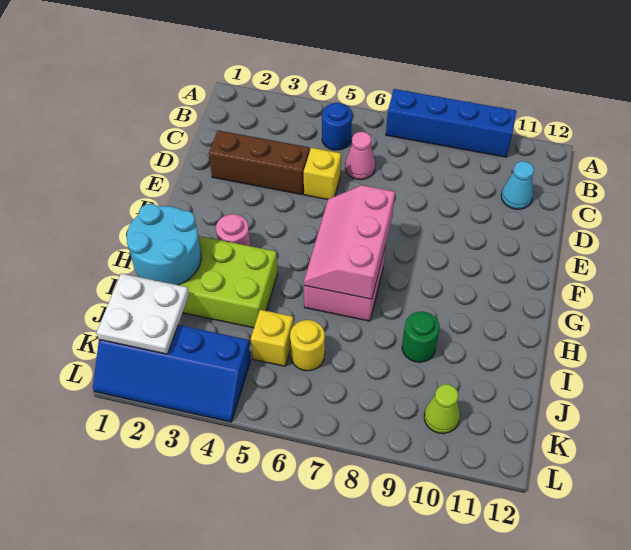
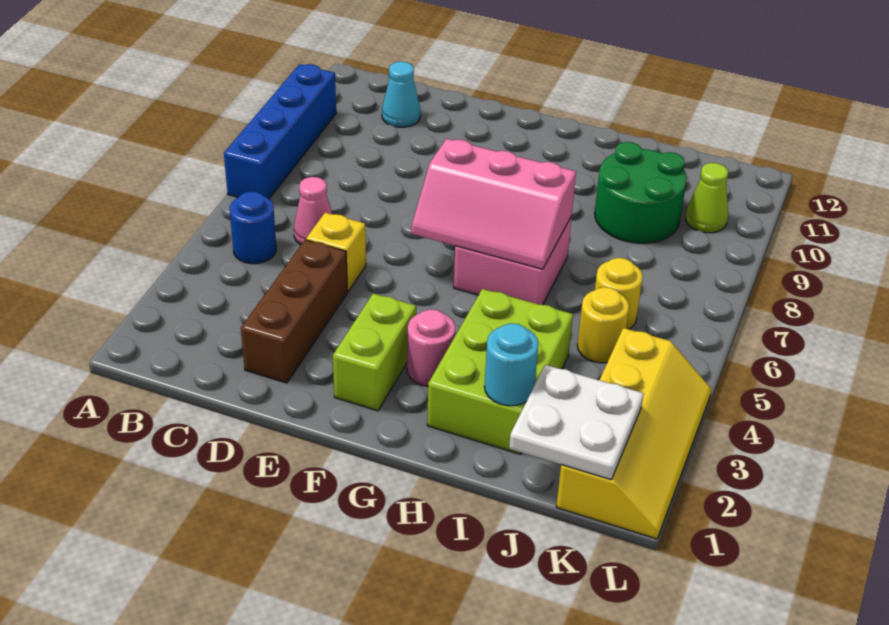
none -> lime 1x2 brick [333,293,416,411]
cyan 2x2 round brick [127,204,201,285] -> cyan 1x1 round brick [485,323,538,406]
green 1x1 round brick [402,312,440,362] -> green 2x2 round brick [595,142,687,243]
yellow 1x1 brick [251,310,293,366] -> yellow 1x1 round brick [577,287,629,363]
blue 2x4 slope [93,325,251,422] -> yellow 2x4 slope [556,328,711,539]

